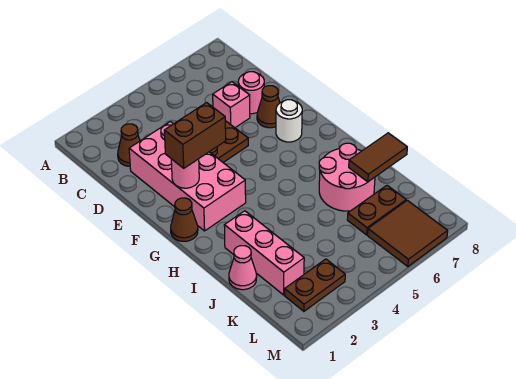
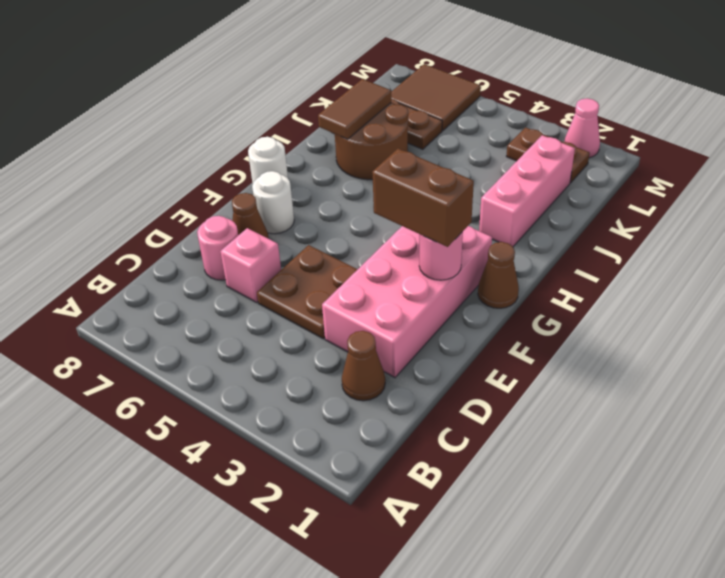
none -> white 1x1 round brick [248,137,288,183]
pink 2x2 round brick [319,143,375,211] -> brown 2x2 round brick [335,103,408,180]
pink 1x1 cone [229,246,257,290] -> pink 1x1 cone moved to [564,99,600,158]
brown 1x2 tile [349,133,407,182] -> brown 1x2 tile turned to [318,79,391,139]

